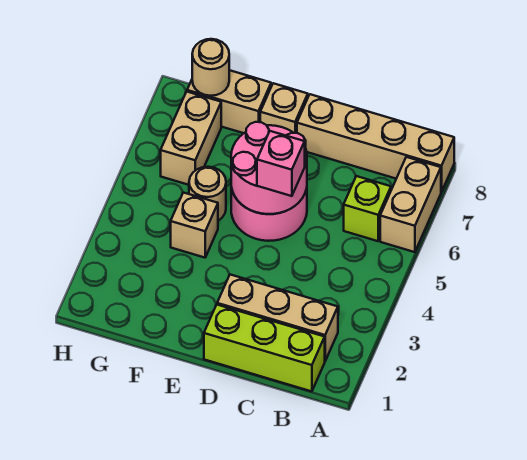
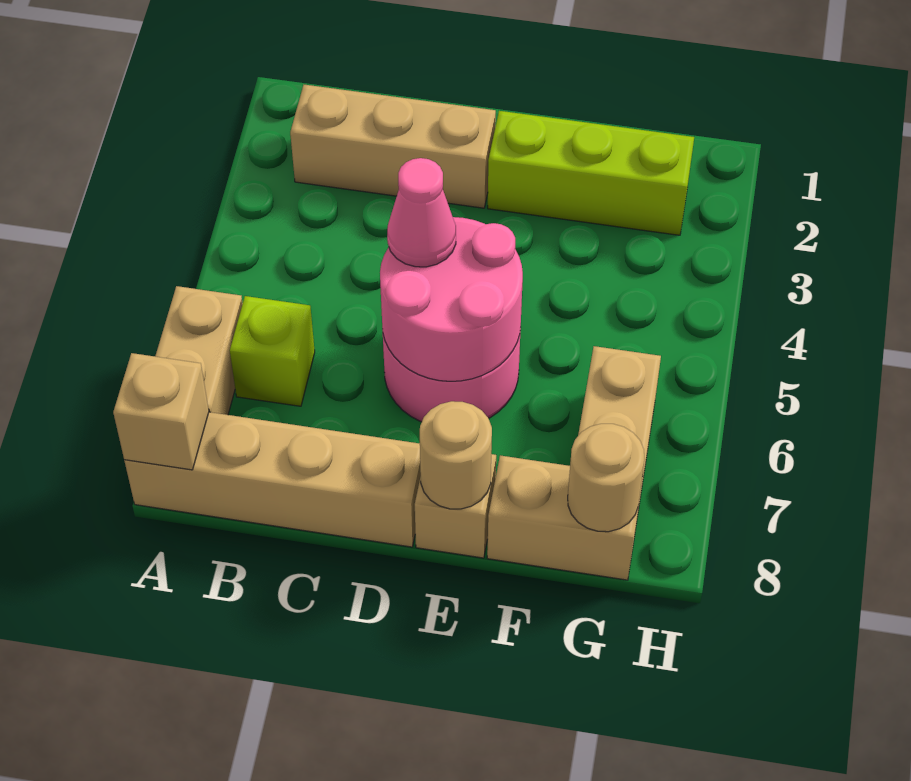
lime 1x3 brick [204,305,325,391] -> lime 1x3 brick moved to [488,111,694,235]
pink 1x1 brick [257,131,305,196] -> pink 1x1 cone [387,158,456,267]
tan 1x1 brick [171,193,218,258] -> tan 1x1 brick moved to [113,353,209,470]
tan 1x1 round brick [189,167,226,221] -> tan 1x1 round brick moved to [420,401,492,509]

